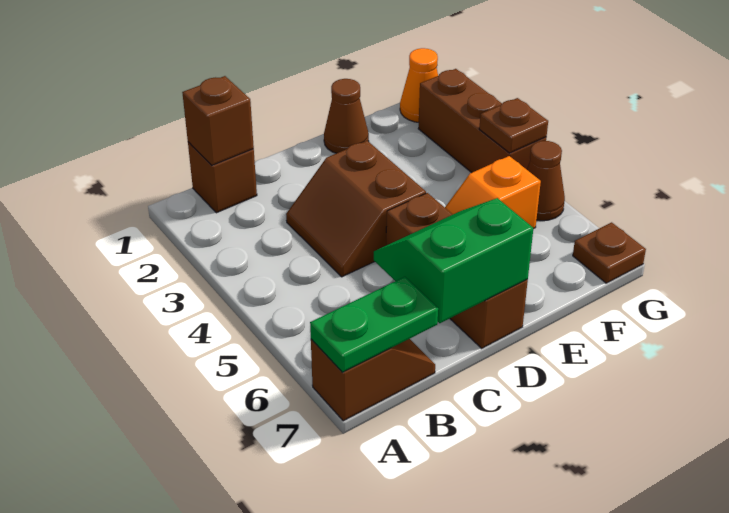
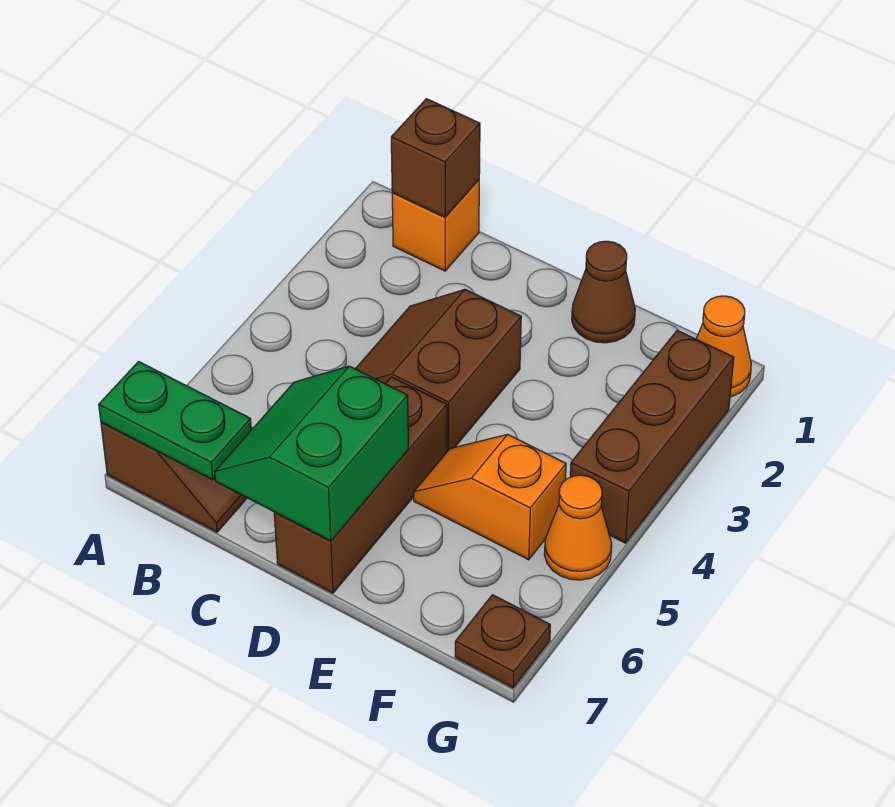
brown 1x1 brick [188,142,257,213] -> orange 1x1 brick [392,180,479,271]
green 2x2 slope [374,198,533,323] -> green 2x2 slope turned to [215,366,408,541]
brown 1x1 plate [479,98,548,153] -> none
brown 1x1 cone [527,141,565,221] -> orange 1x1 cone [544,475,612,580]

